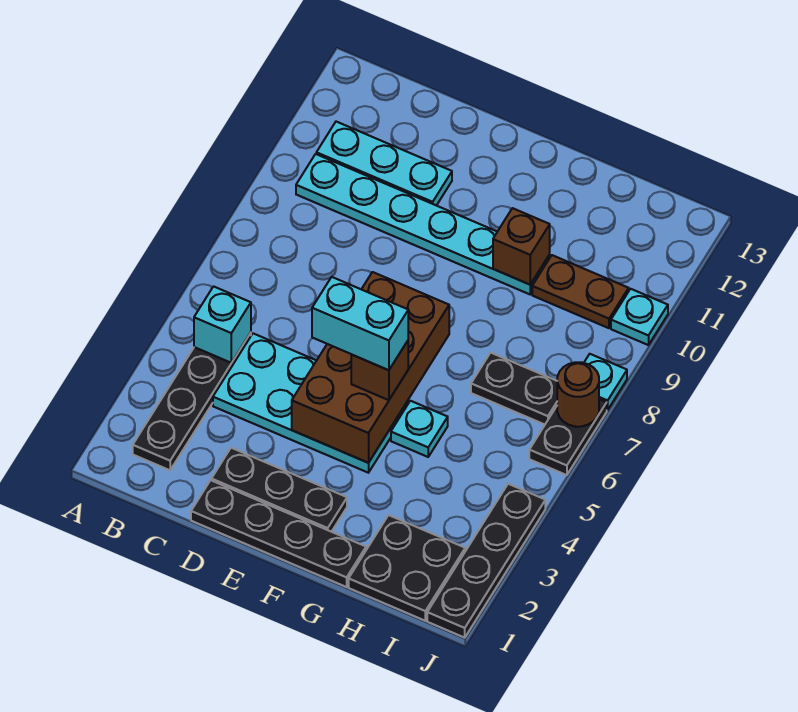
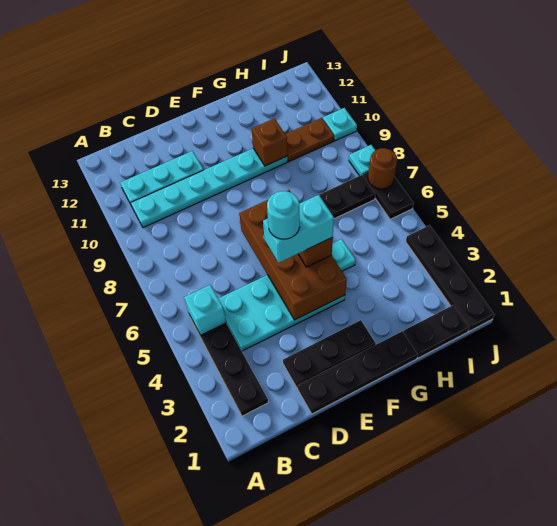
none -> cyan 1x1 round brick [267,191,300,239]
black 2x2 plate [349,515,465,621] -> black 1x2 plate [403,305,469,358]

